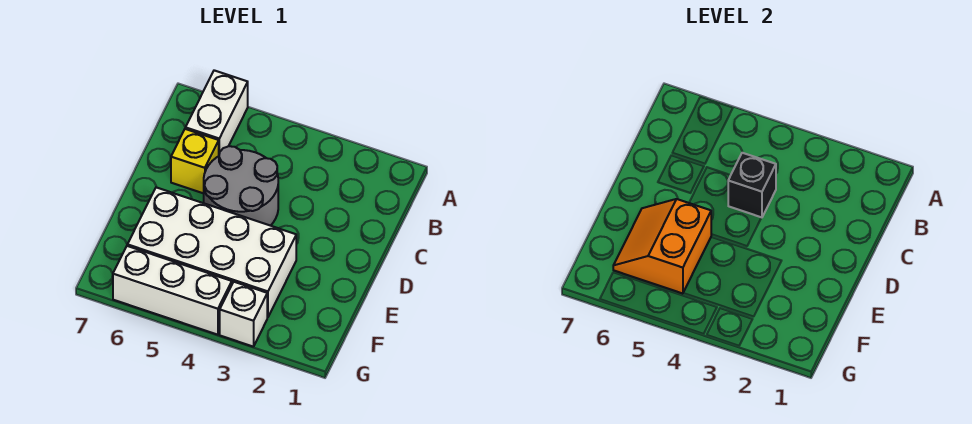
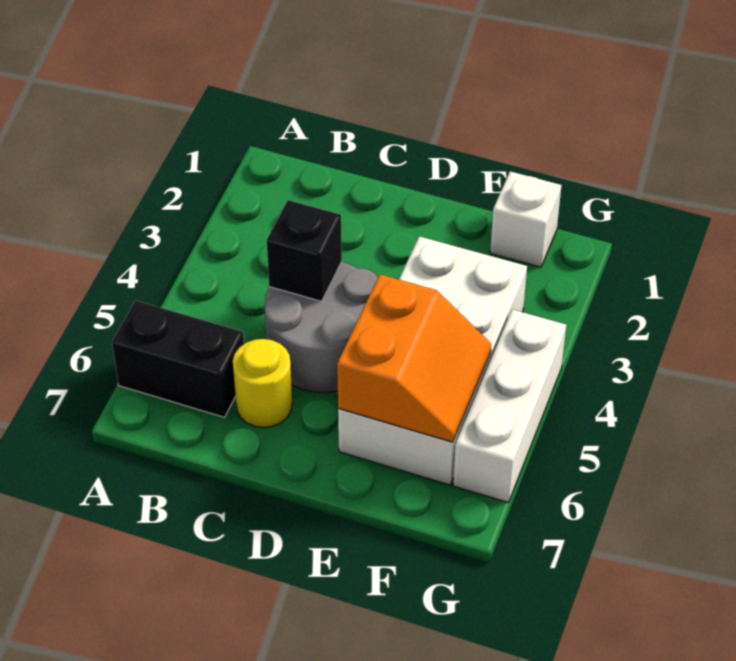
white 1x2 brick [186,70,248,154] -> black 1x2 brick [112,301,244,417]
yellow 1x1 brick [171,129,219,193] -> yellow 1x1 round brick [233,339,292,428]
orange 2x2 slope [613,199,711,294] -> orange 2x2 slope turned to [337,274,491,442]
white 1x1 brick [220,282,267,347] -> white 1x1 brick moved to [490,171,561,267]

